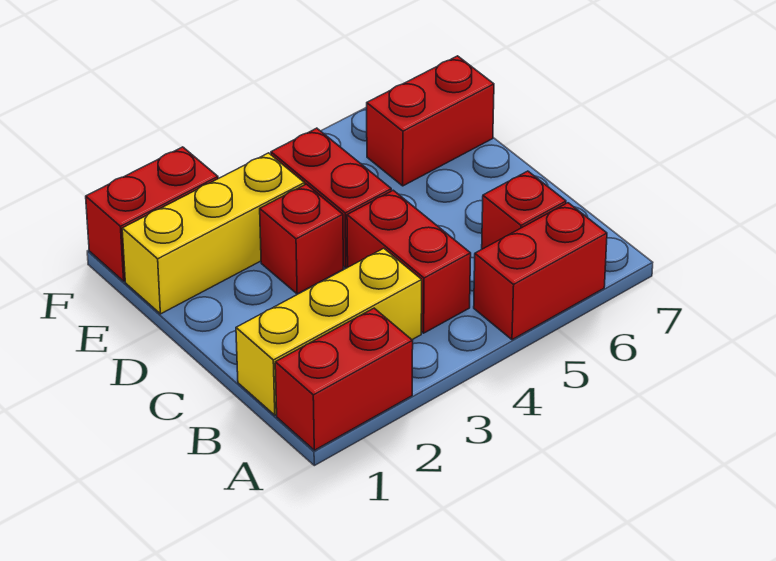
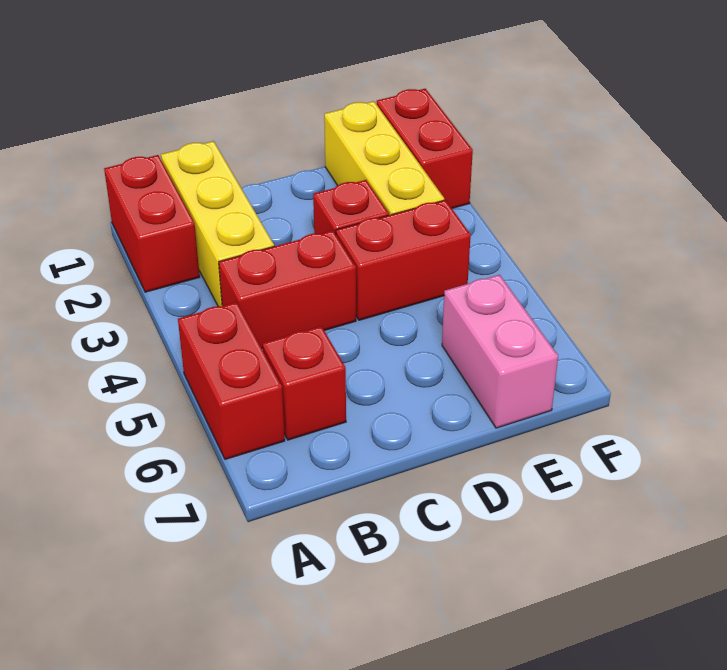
red 1x2 brick [367,56,494,186] -> pink 1x2 brick [442,275,558,428]

